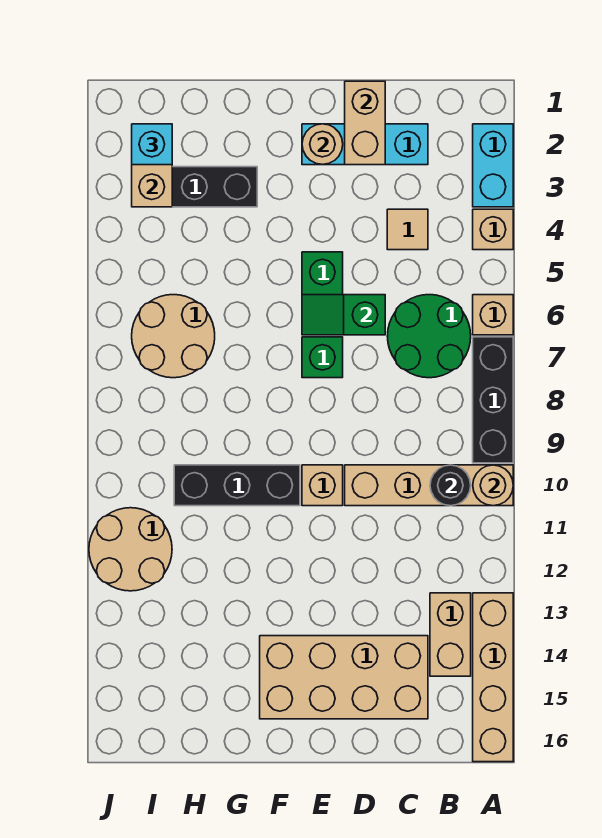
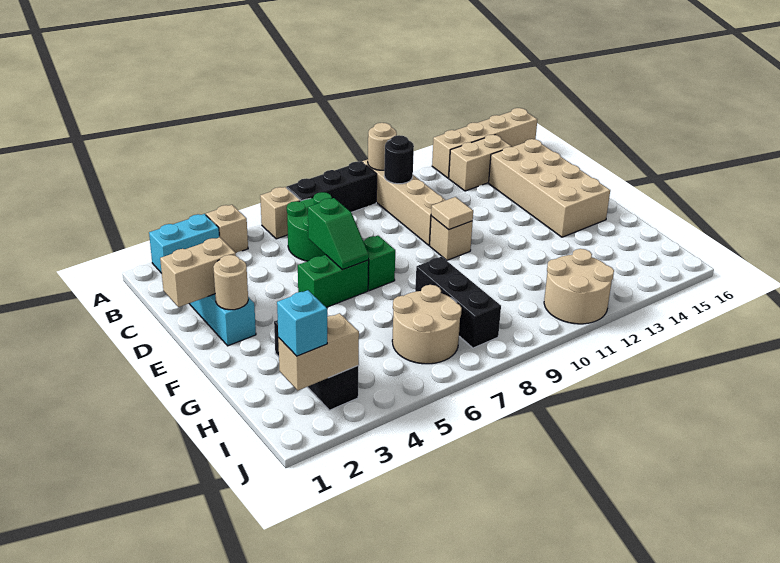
tan 1x1 tile [387,209,428,250] -> tan 1x1 tile moved to [431,197,473,230]
black 1x3 brick [174,465,300,506] -> black 1x3 brick moved to [415,257,501,348]

